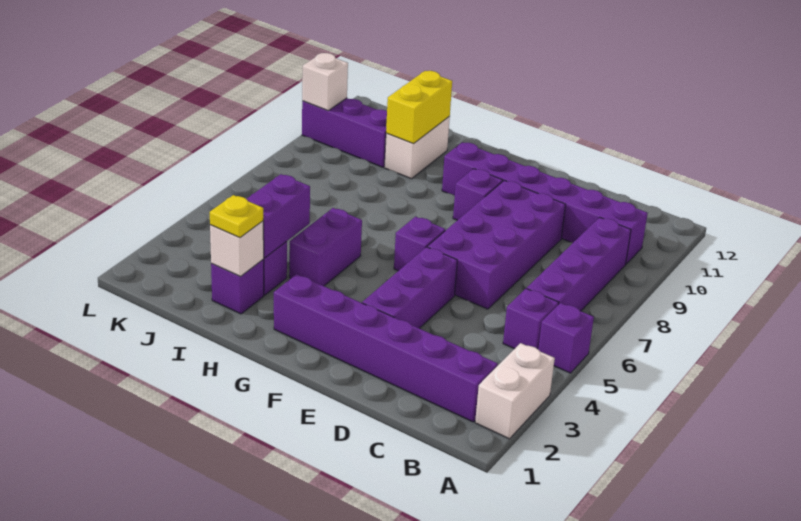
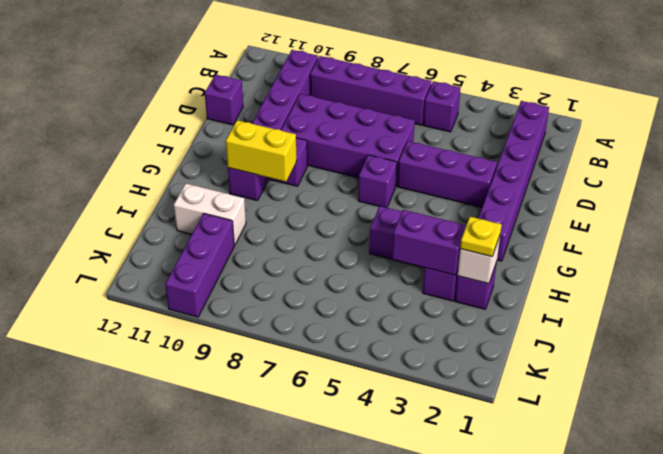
white 1x2 brick [475,343,555,439] -> none
purple 1x1 brick [538,303,594,373] -> purple 1x1 brick moved to [205,75,243,125]
yellow 1x2 brick [386,71,452,144] -> yellow 1x2 brick moved to [226,120,297,182]
white 1x1 brick [302,53,348,111] -> none

